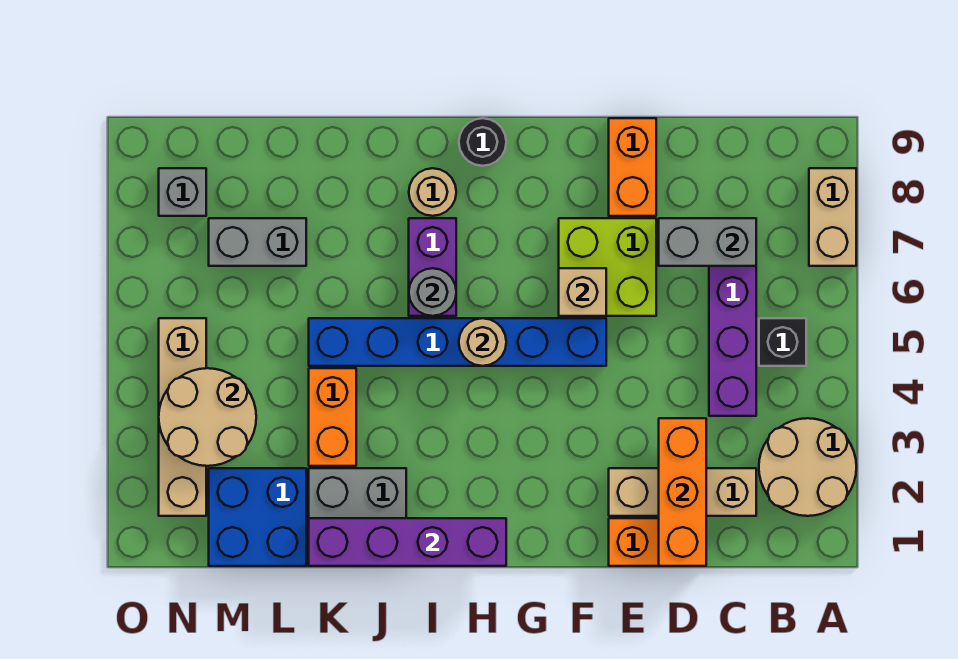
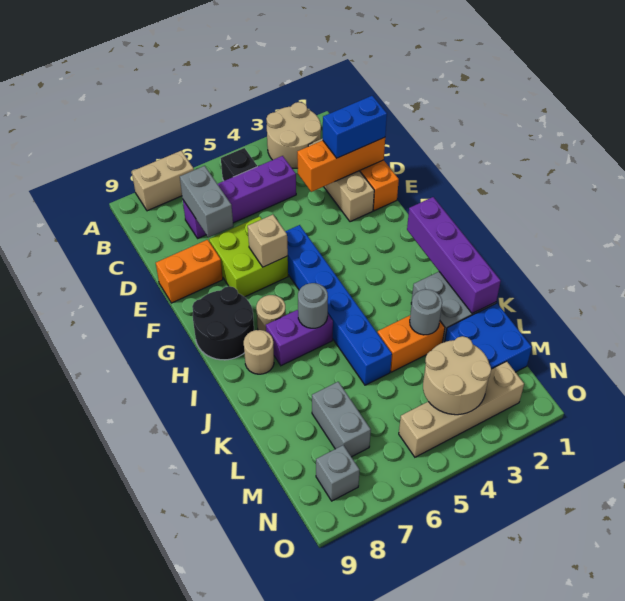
none -> blue 1x2 brick [323,96,387,158]
tan 1x1 round brick [459,318,506,366] -> tan 1x1 round brick moved to [256,295,286,331]
black 1x1 round brick [459,118,506,166] -> black 2x2 round brick [192,286,254,360]
none -> grey 1x1 round brick [410,289,442,335]

